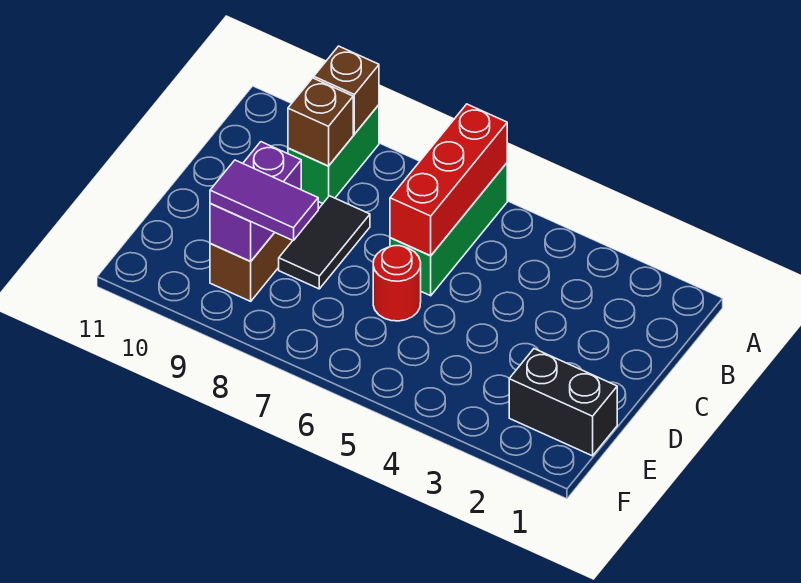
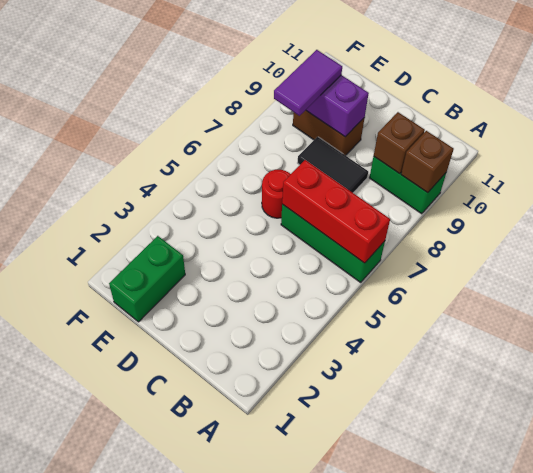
black 1x2 brick [509,349,617,456] -> green 1x2 brick [109,236,185,322]

